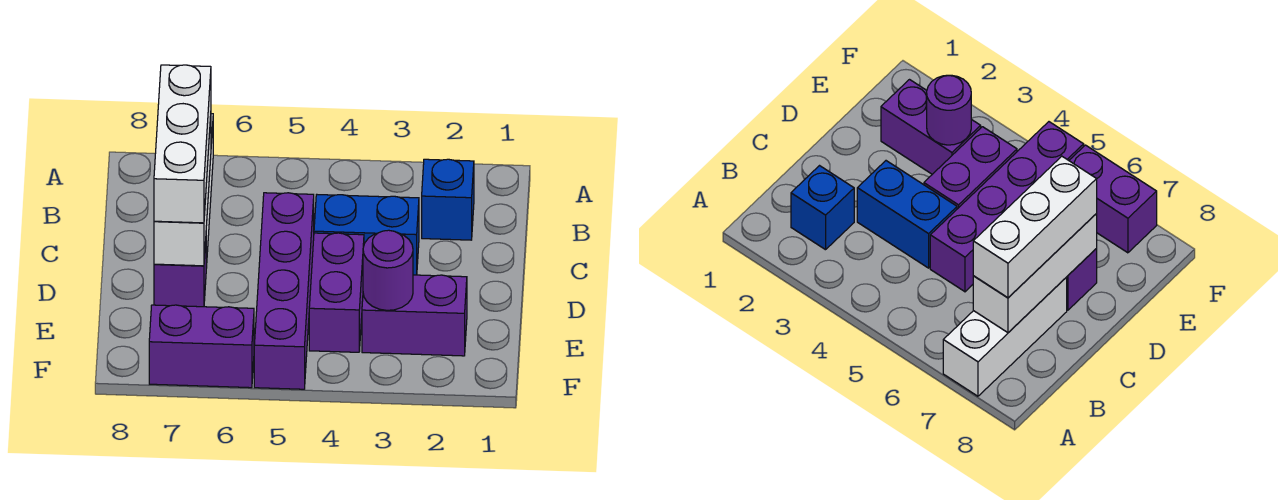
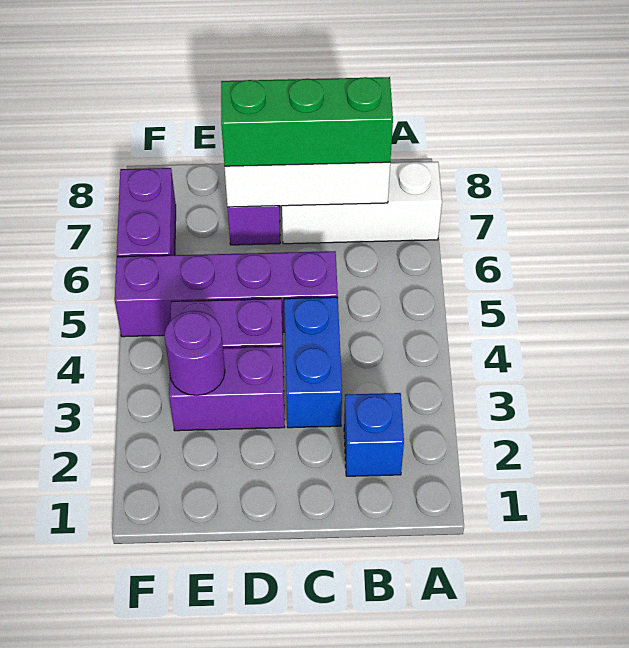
white 1x3 brick [154,65,211,223] -> green 1x3 brick [221,77,393,166]
purple 1x2 brick [362,275,467,356] -> purple 1x2 brick turned to [169,346,285,431]

